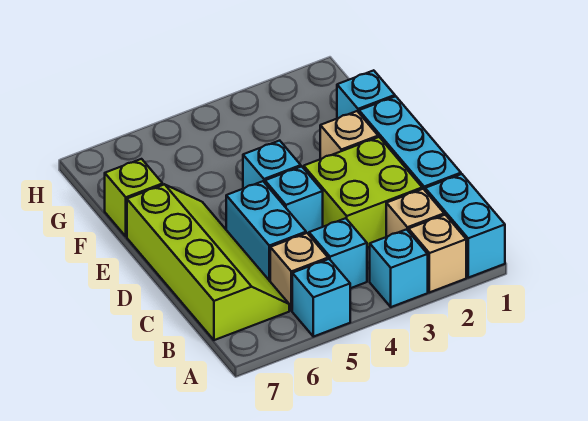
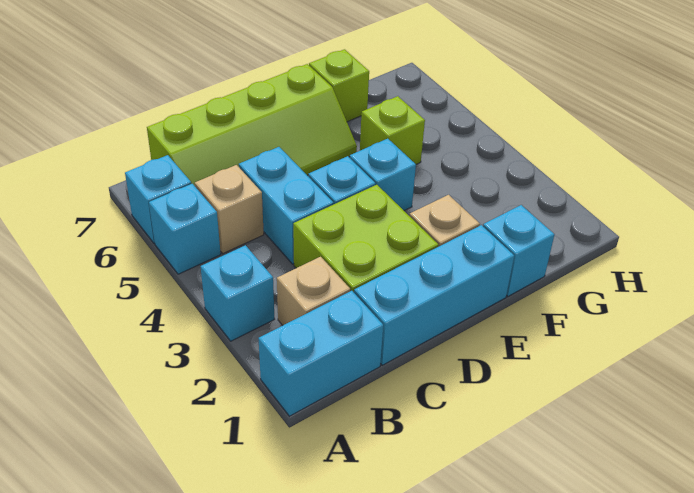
tan 1x1 brick [409,215,466,292] -> none
cyan 1x1 brick [309,218,367,288] -> cyan 1x1 brick moved to [125,155,191,243]
cyan 1x2 brick [226,181,306,281] -> cyan 1x2 brick turned to [239,147,333,264]
none -> lime 1x1 brick [360,96,425,164]

